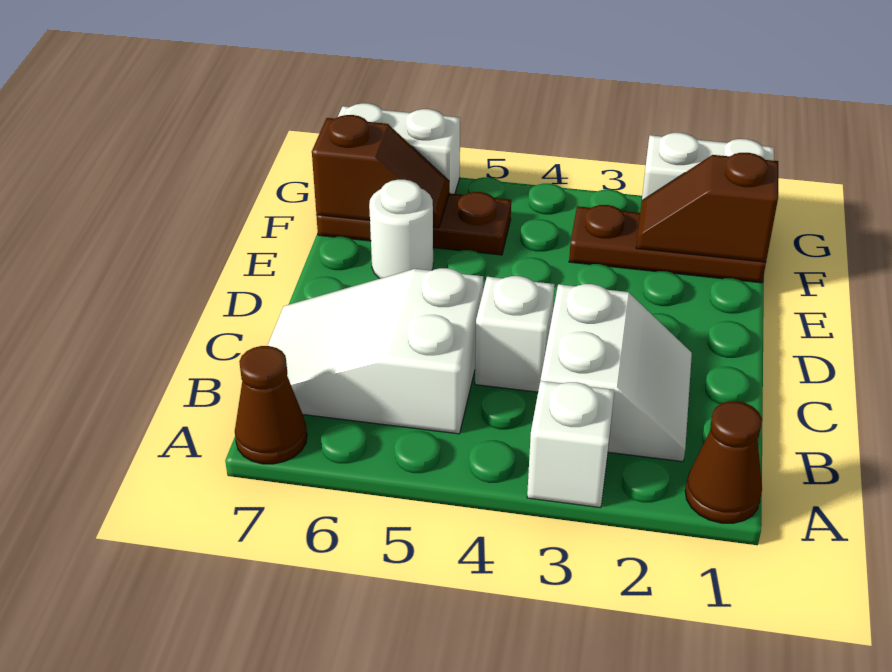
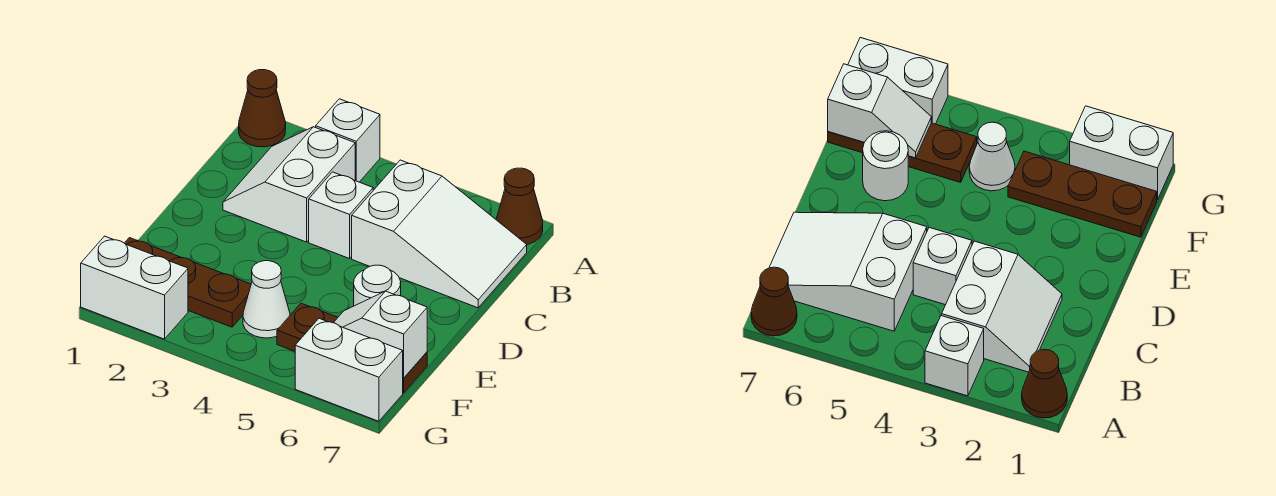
brown 1x2 slope [636,153,778,262] -> none
none -> white 1x1 cone [243,261,290,338]
brown 1x2 slope [312,115,449,228] -> white 1x2 slope [334,291,427,378]

